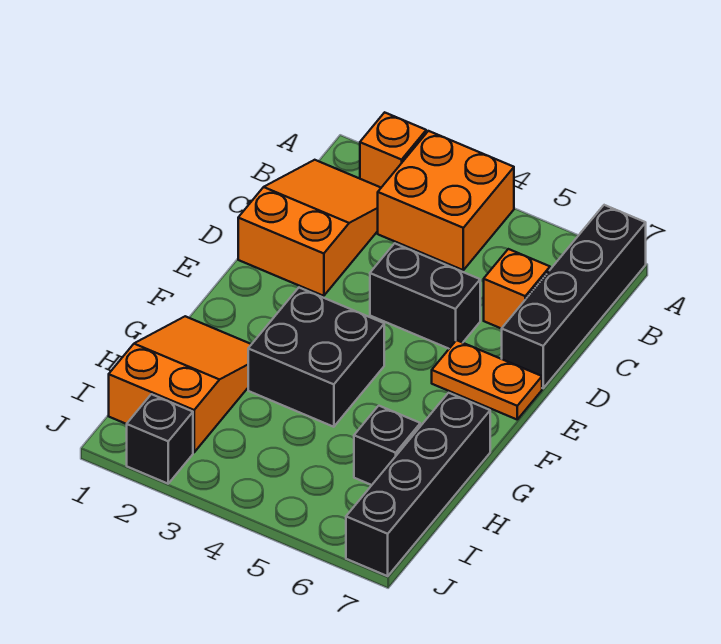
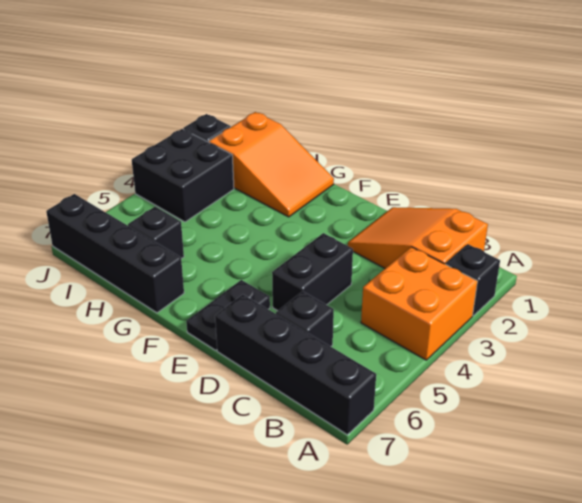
orange 1x1 brick [360,112,426,187] -> black 1x1 brick [446,244,500,316]
orange 2x3 slope [238,160,381,296] -> orange 2x3 slope turned to [348,207,488,268]
orange 1x1 brick [484,249,550,329] -> black 1x1 brick [276,291,334,346]
orange 1x2 plate [432,340,542,419] -> black 1x2 plate [186,280,270,350]
black 2x2 brick [248,288,384,427] -> black 2x2 brick moved to [132,129,234,222]

